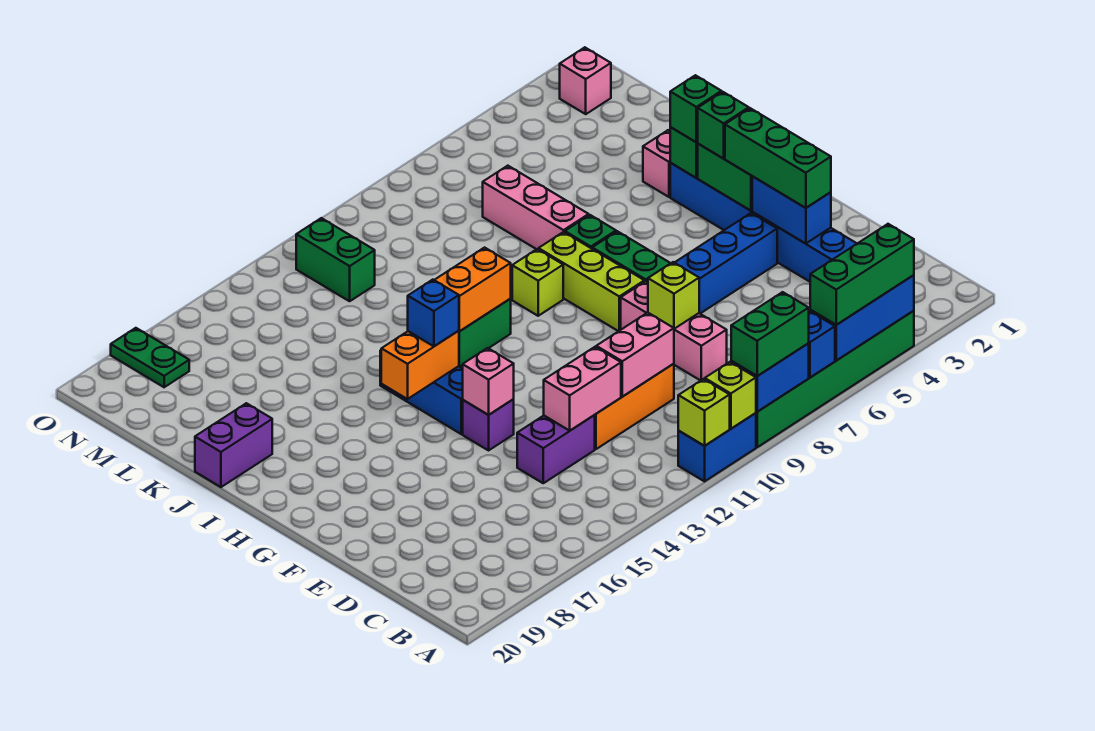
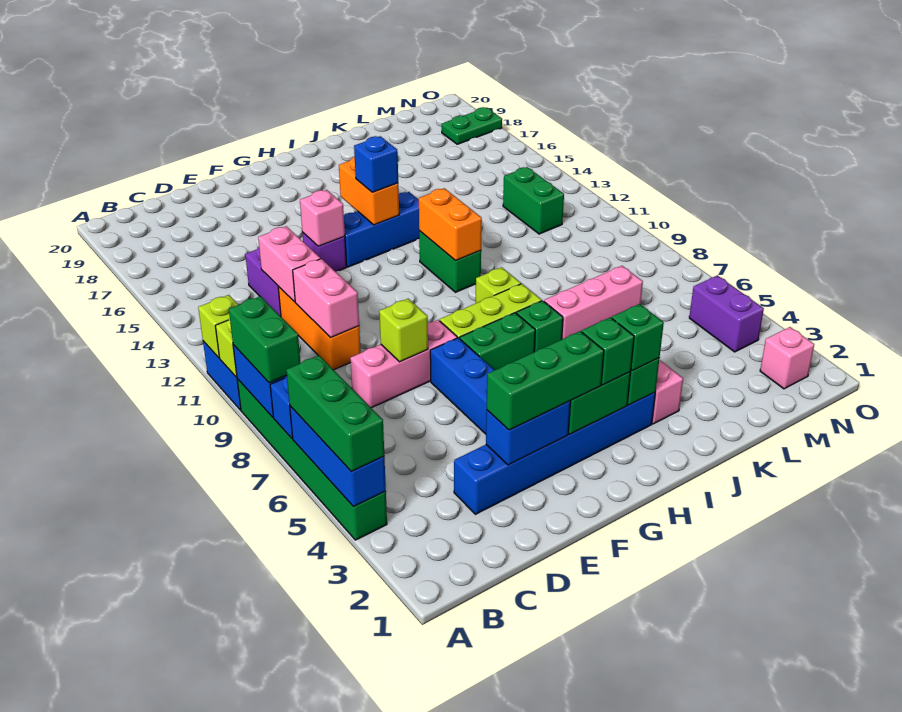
purple 1x2 brick [195,403,272,487] -> purple 1x2 brick moved to [689,275,764,352]
green 1x2 brick [296,218,375,301] -> green 1x2 brick turned to [503,167,564,234]

